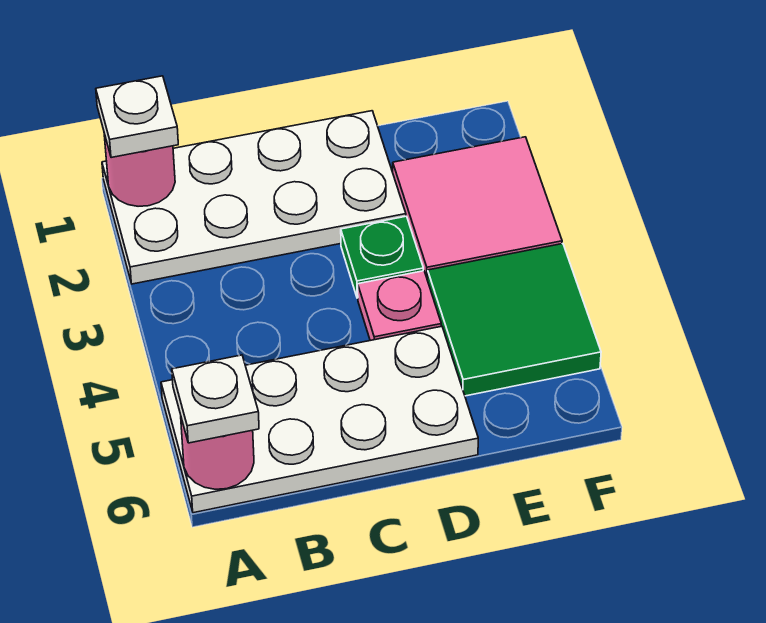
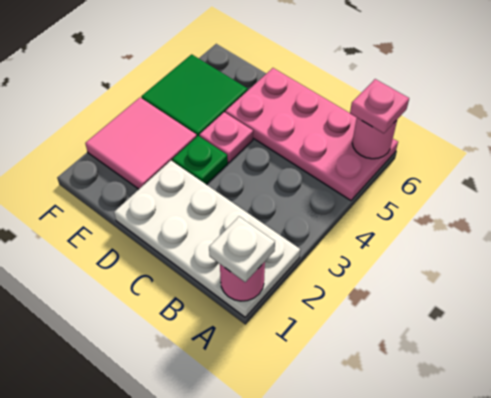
white 2x4 plate [161,326,478,513] -> pink 2x4 plate [225,68,398,201]
white 1x1 plate [172,355,259,443] -> pink 1x1 plate [350,79,409,133]

